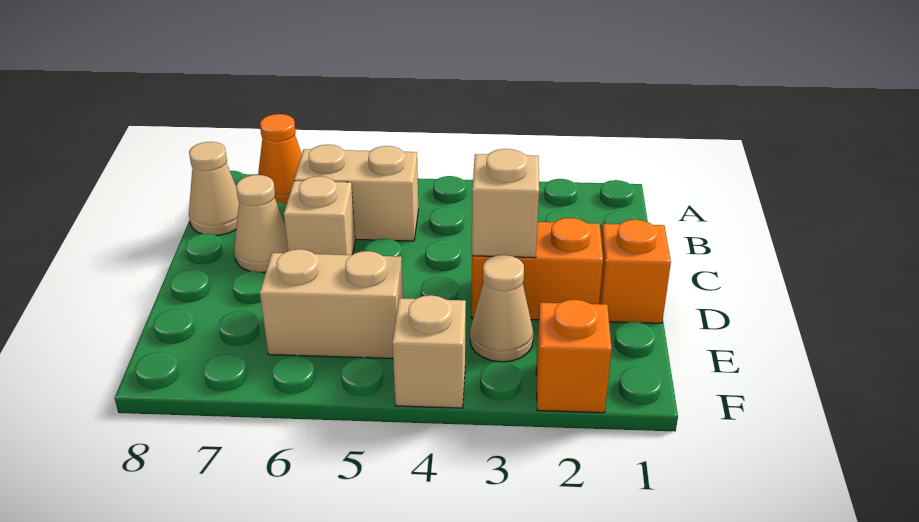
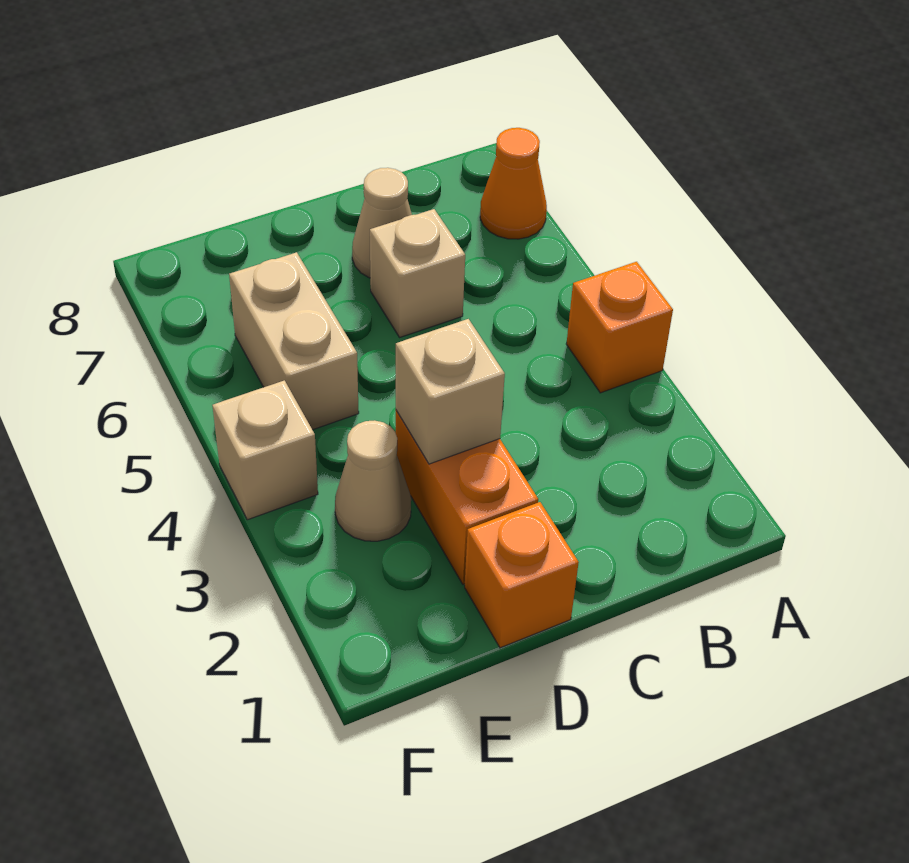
tan 1x2 brick [294,145,418,241] -> none
tan 1x1 cone [189,142,239,235] -> none
orange 1x1 brick [536,300,612,413] -> orange 1x1 brick moved to [566,262,673,393]

